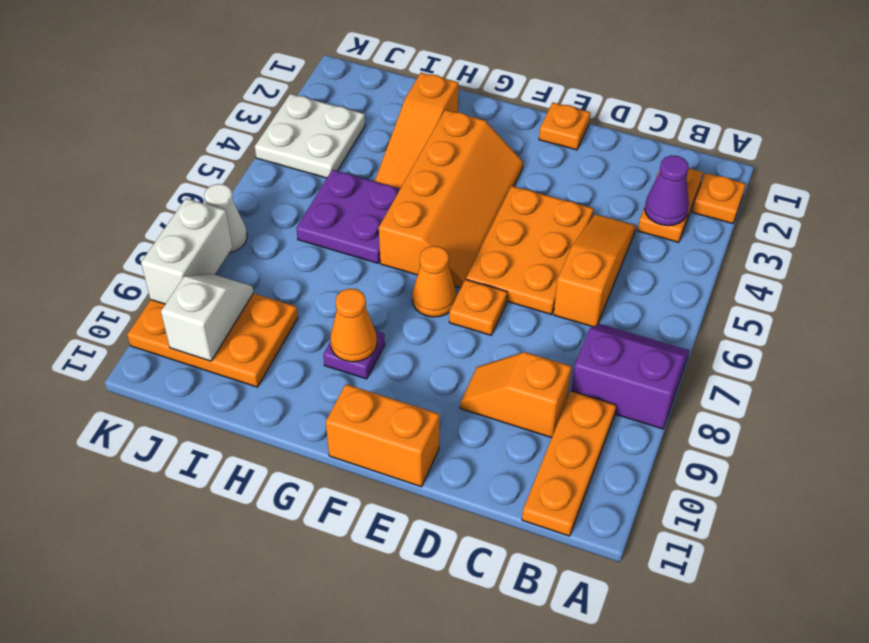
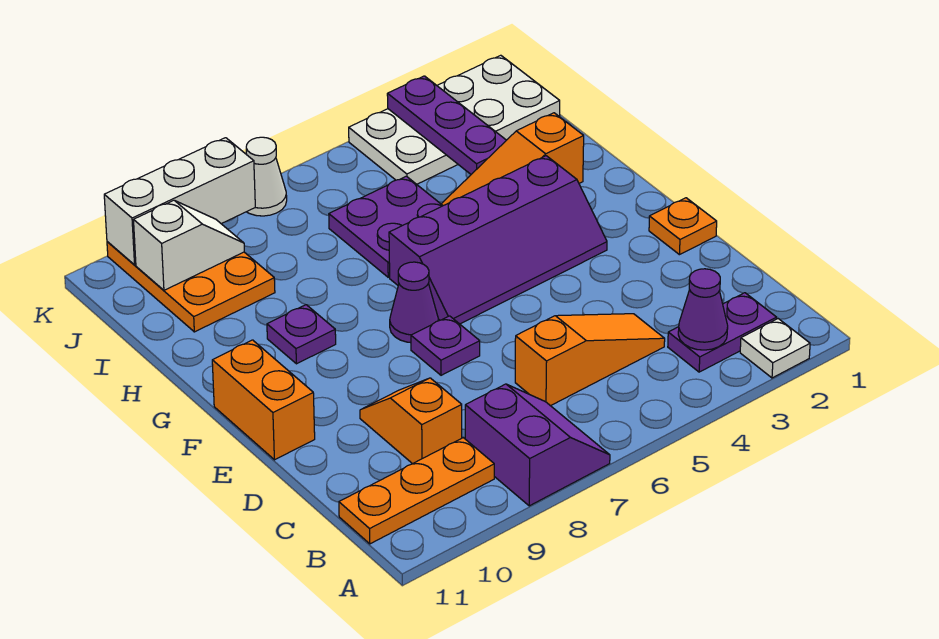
orange 1x1 plate [692,173,746,224] -> white 1x1 plate [740,319,810,378]
orange 1x2 plate [638,168,703,242] -> purple 1x2 plate [668,293,777,372]
orange 2x3 plate [466,186,594,314] -> none
orange 1x1 plate [449,279,507,335] -> purple 1x1 plate [411,316,480,375]
orange 2x4 slope [379,110,523,288] -> purple 2x4 slope [389,156,607,324]
orange 1x1 cone [412,246,457,317] -> purple 1x1 cone [390,262,438,343]
orange 1x1 cone [330,289,377,362] -> none
none -> purple 1x3 plate [387,76,506,174]
white 2x2 plate [255,94,365,178] -> white 2x4 plate [349,55,560,184]
white 1x2 brick [141,198,232,304] -> white 1x3 brick [104,138,255,265]

